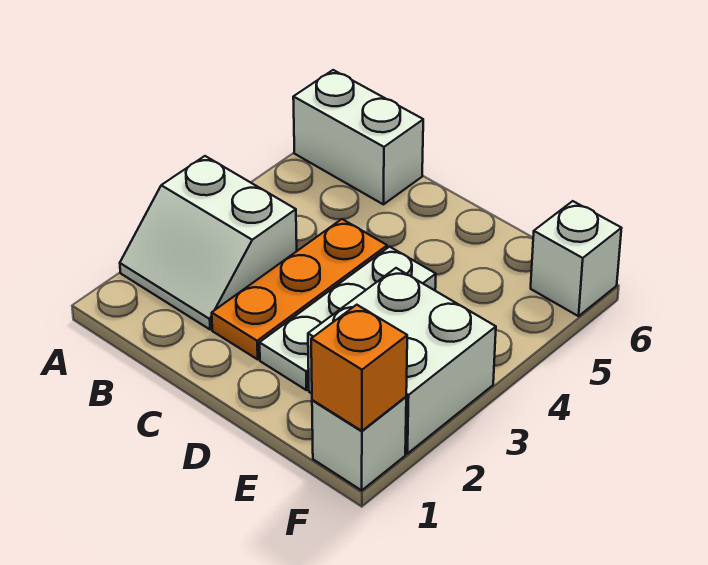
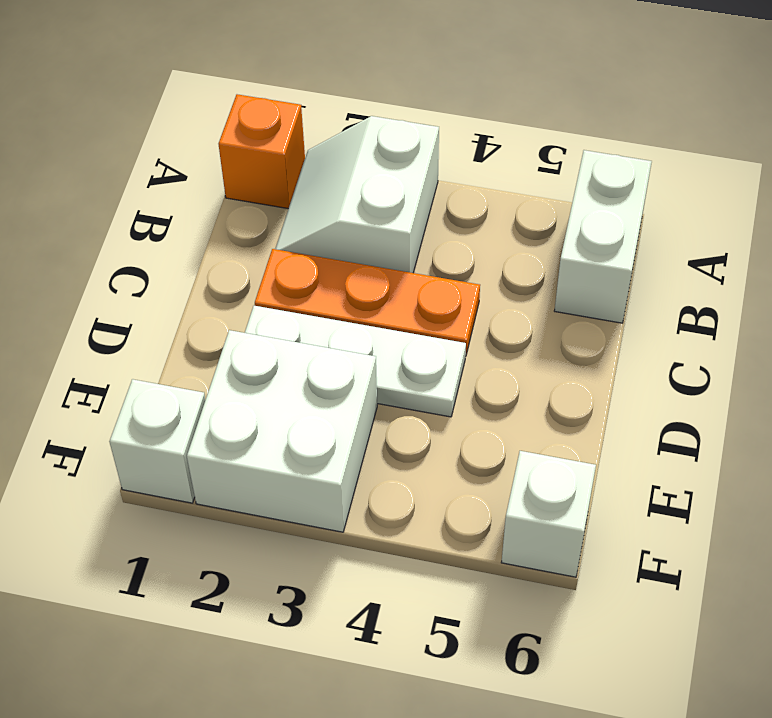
orange 1x1 brick [311,305,407,431] -> orange 1x1 brick moved to [219,94,305,209]

